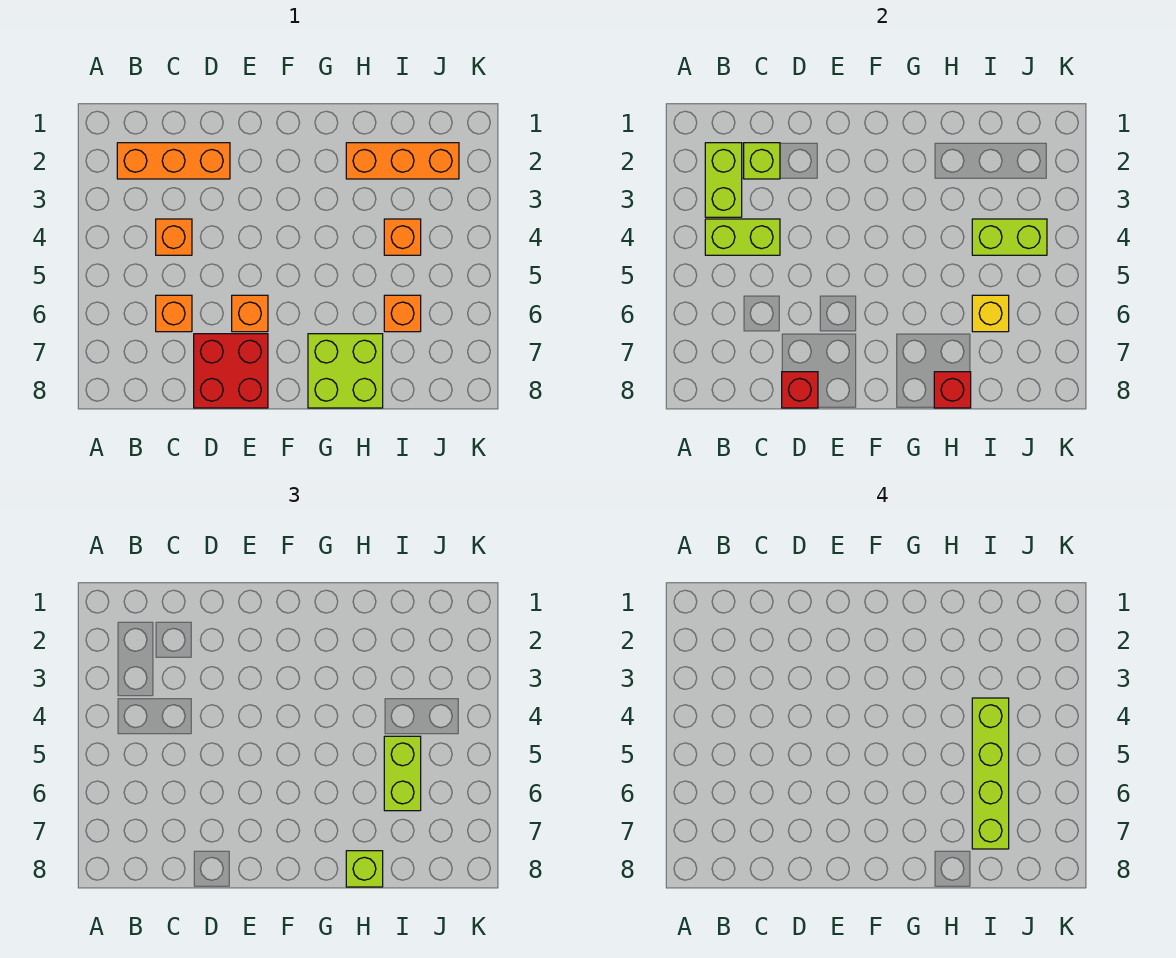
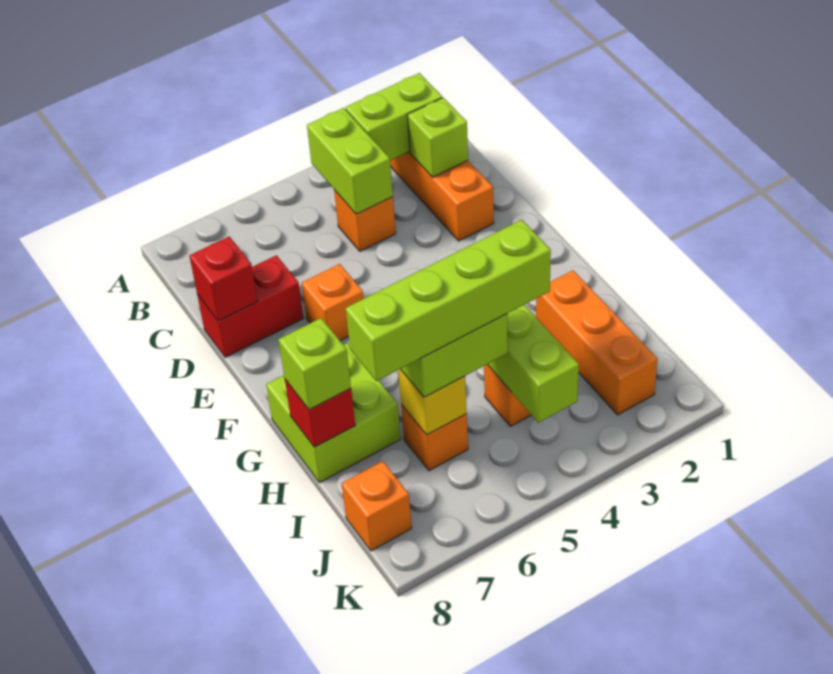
orange 1x1 brick [156,295,192,332] -> orange 1x1 brick moved to [342,461,412,551]
red 2x2 brick [194,334,268,408] -> red 1x2 brick [197,255,303,357]

